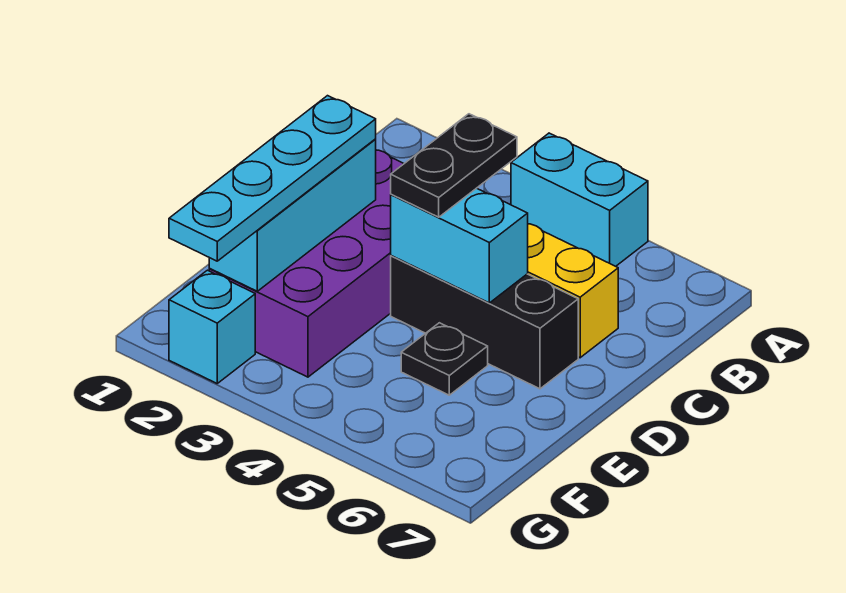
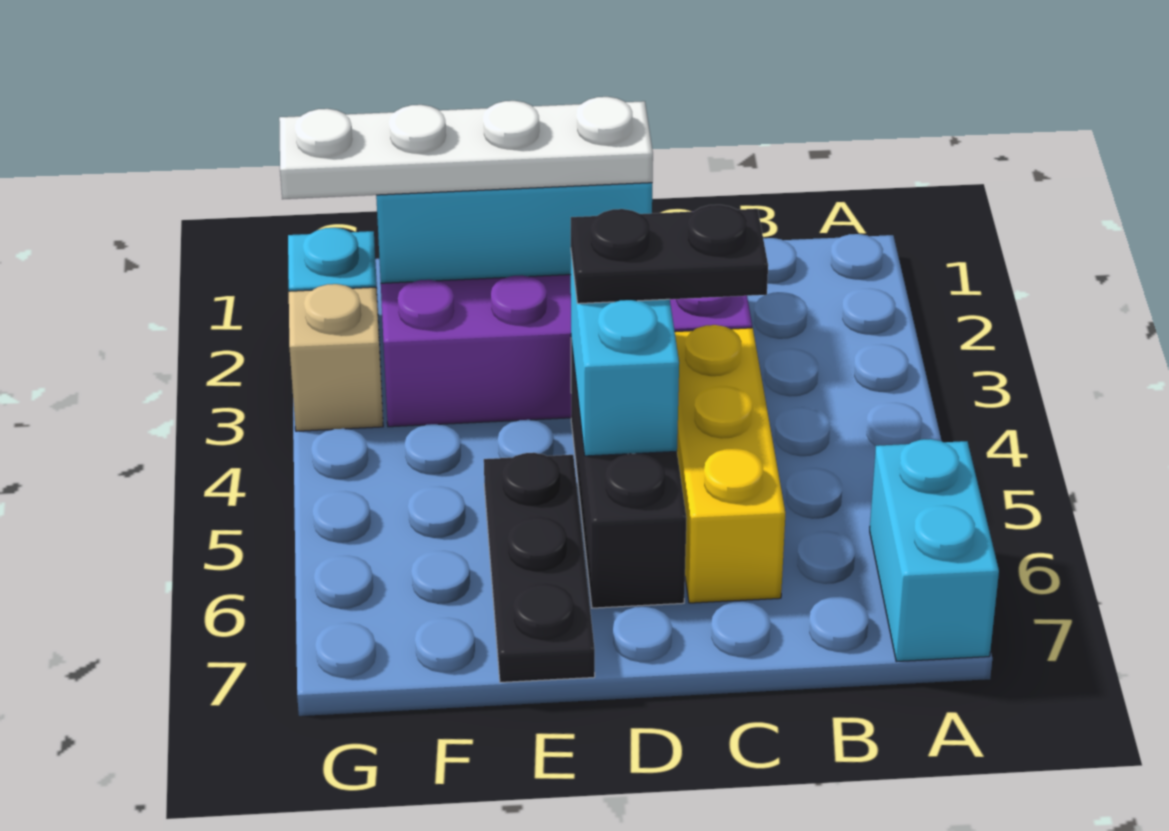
cyan 1x2 brick [511,133,648,266] -> cyan 1x2 brick moved to [870,439,999,662]
cyan 1x4 plate [169,96,376,261] -> white 1x4 plate [279,97,653,199]
black 1x1 plate [401,323,488,395] -> black 1x3 plate [484,453,595,682]
none -> tan 1x1 brick [289,284,383,431]

